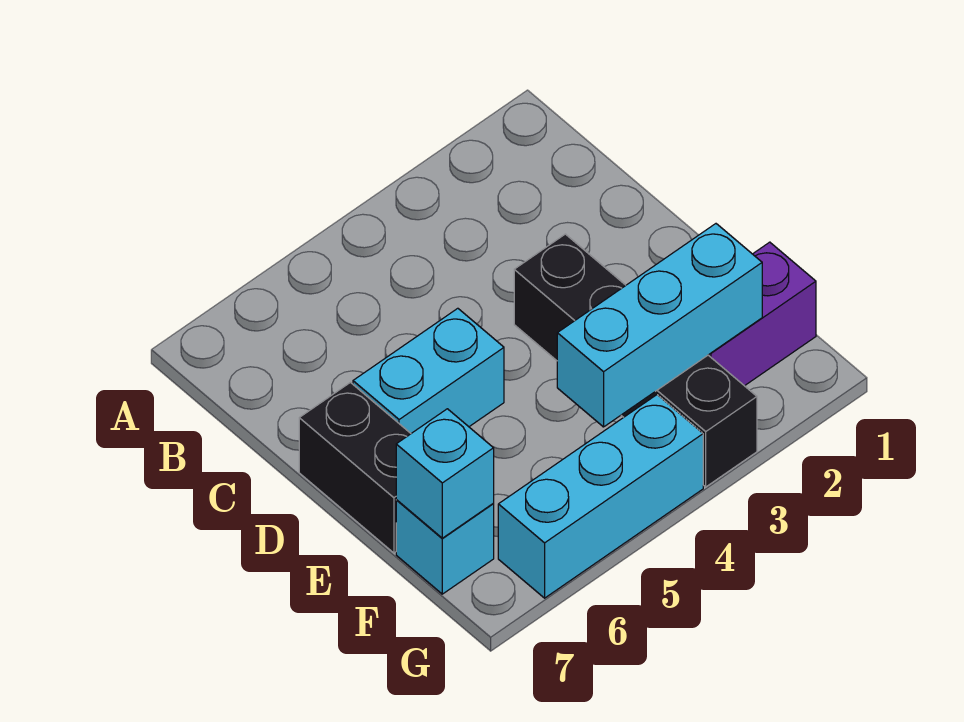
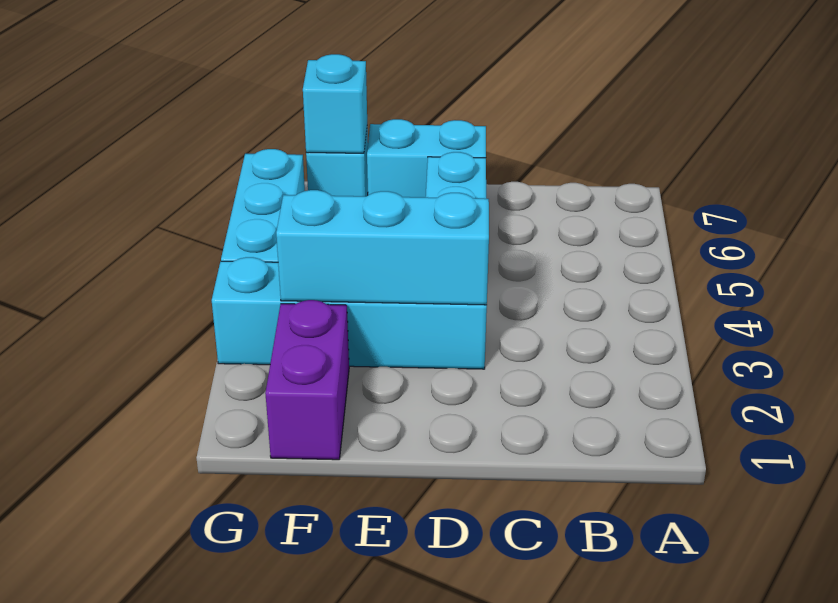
black 1x4 brick [514,234,757,487] -> cyan 1x4 brick [212,257,487,369]
black 1x2 brick [299,383,411,553] -> cyan 1x2 brick [367,119,486,197]
cyan 1x3 brick [557,224,762,427] -> cyan 1x3 brick turned to [276,190,489,305]

